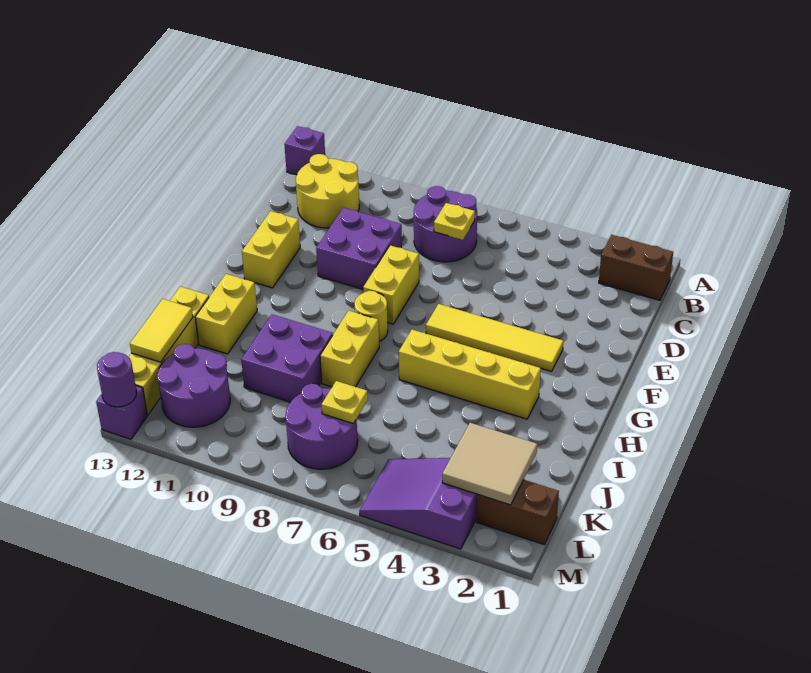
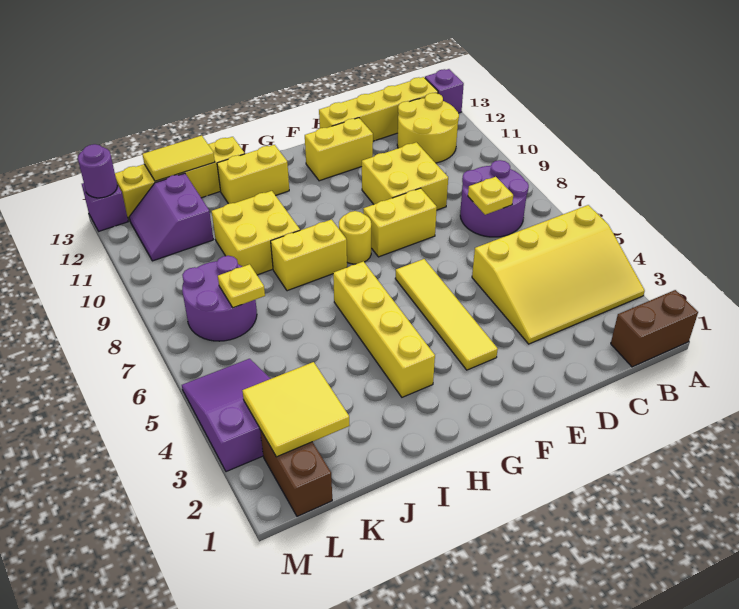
none -> yellow 3x4 slope [472,205,645,344]
brown 1x2 brick [599,235,673,300] -> brown 1x2 brick turned to [611,290,698,367]
none -> yellow 1x4 brick [319,77,438,141]
purple 2x2 brick [316,208,402,289] -> yellow 2x2 brick [362,142,448,210]
purple 2x2 brick [241,314,333,402] -> yellow 2x2 brick [212,191,300,275]
tan 2x2 tile [442,423,537,505] -> yellow 2x2 tile [242,362,350,457]
purple 2x2 round brick [157,344,230,427] -> purple 2x2 slope [129,173,213,261]

